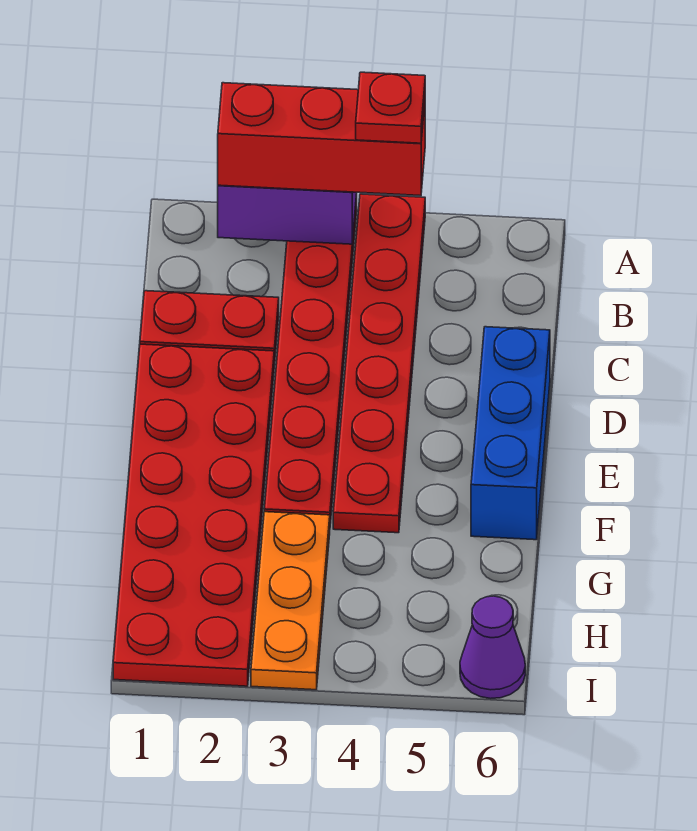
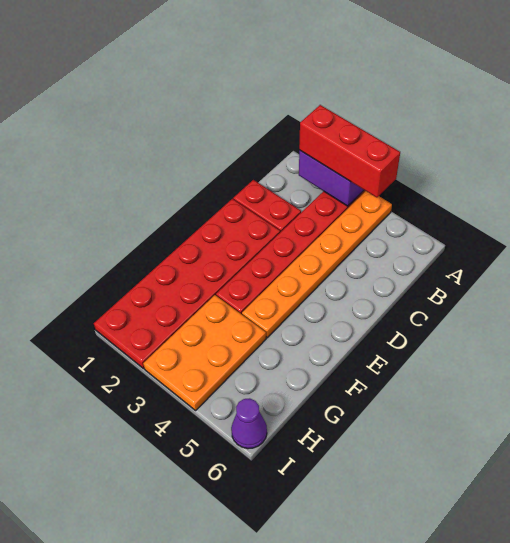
red 1x6 plate [333,194,425,533] -> orange 1x6 plate [242,191,392,338]
red 1x1 plate [356,72,425,143] -> none
blue 1x3 brick [471,327,550,540] -> none
orange 1x3 plate [251,512,330,690] -> orange 2x3 plate [143,295,266,410]

